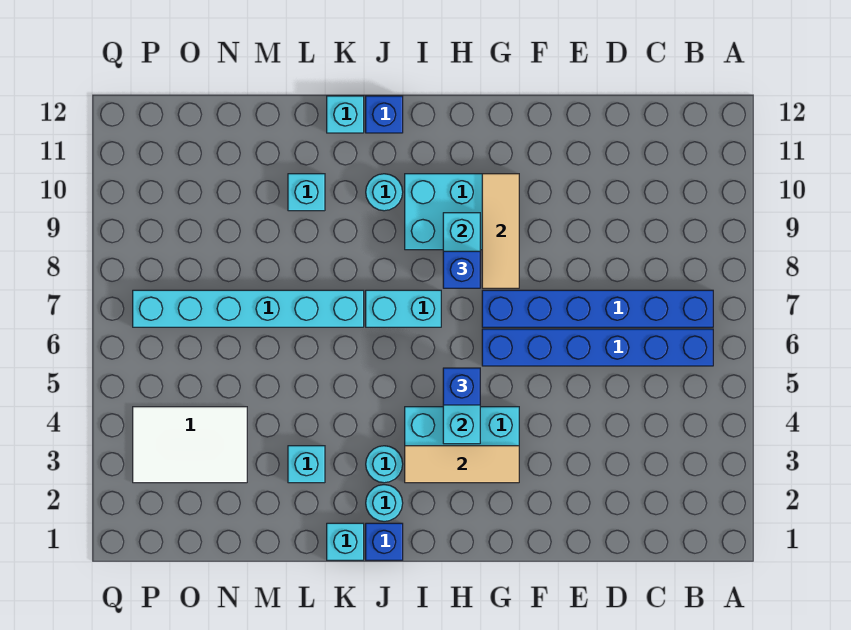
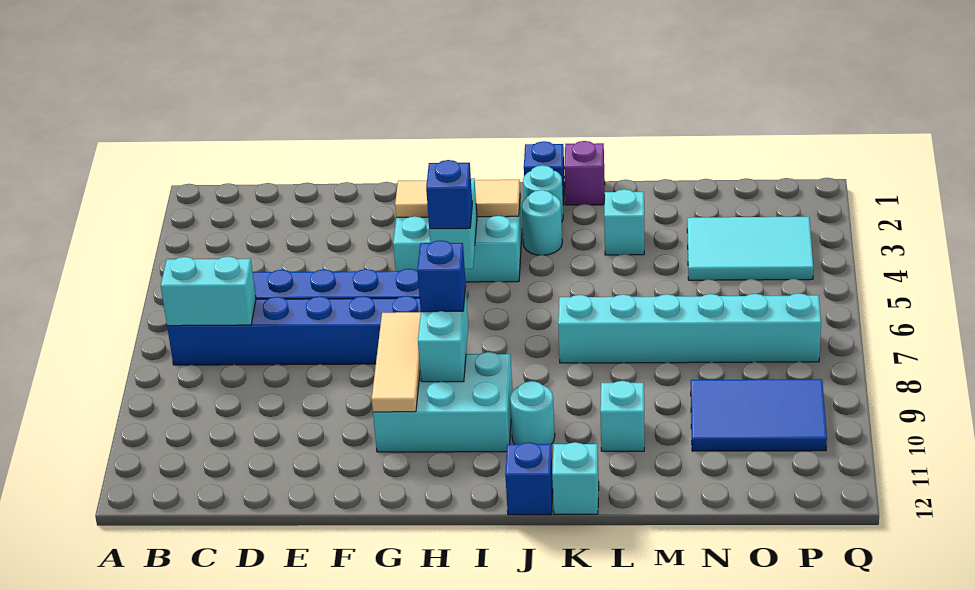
cyan 1x2 brick [366,290,441,327] -> cyan 1x2 brick moved to [161,257,256,326]
cyan 1x1 brick [327,523,364,560] -> purple 1x1 brick [564,141,605,205]
white 2x3 tile [133,407,247,483] -> cyan 2x3 tile [687,216,813,280]
none -> blue 2x3 tile [691,379,827,451]

